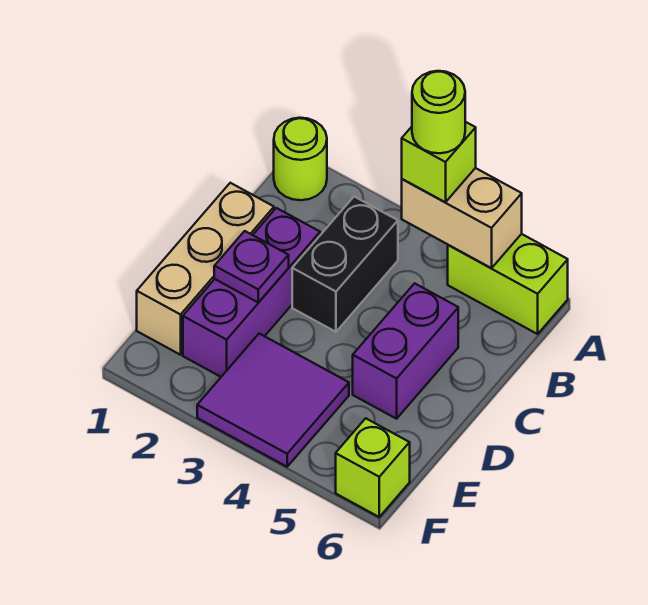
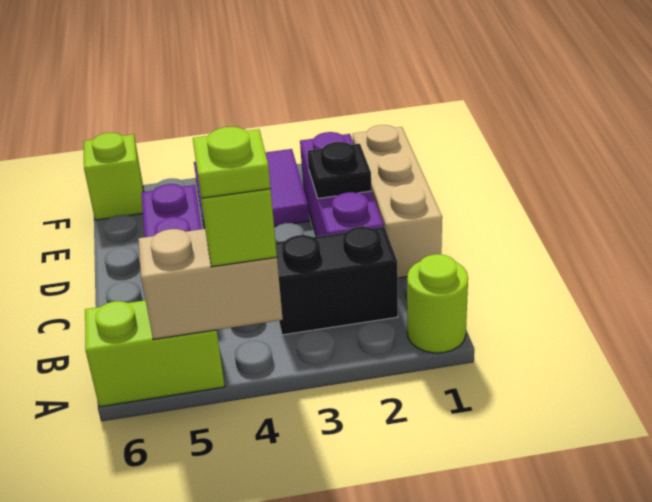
lime 1x1 round brick [412,71,465,153] -> lime 1x1 plate [193,127,271,198]
black 1x2 brick [292,197,398,332] -> black 1x2 brick turned to [276,226,398,335]
purple 1x1 plate [214,231,289,303] -> black 1x1 plate [307,142,371,198]

